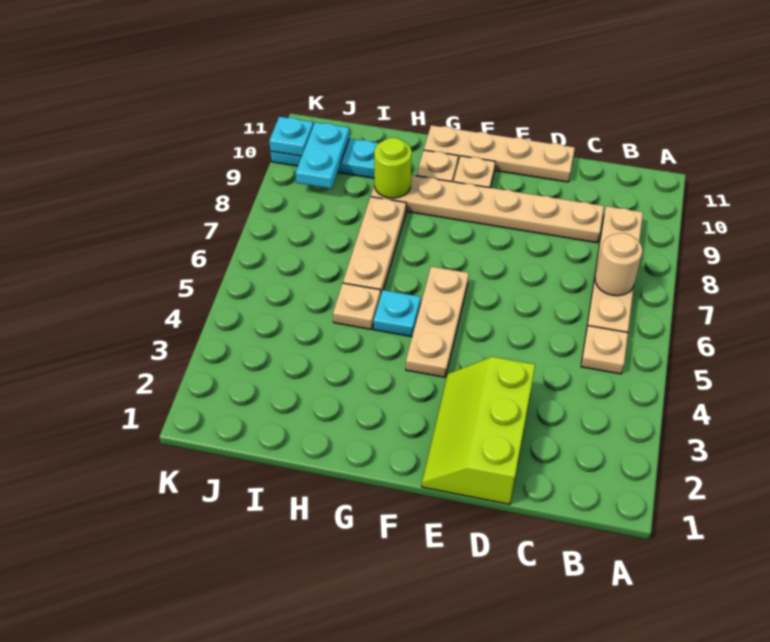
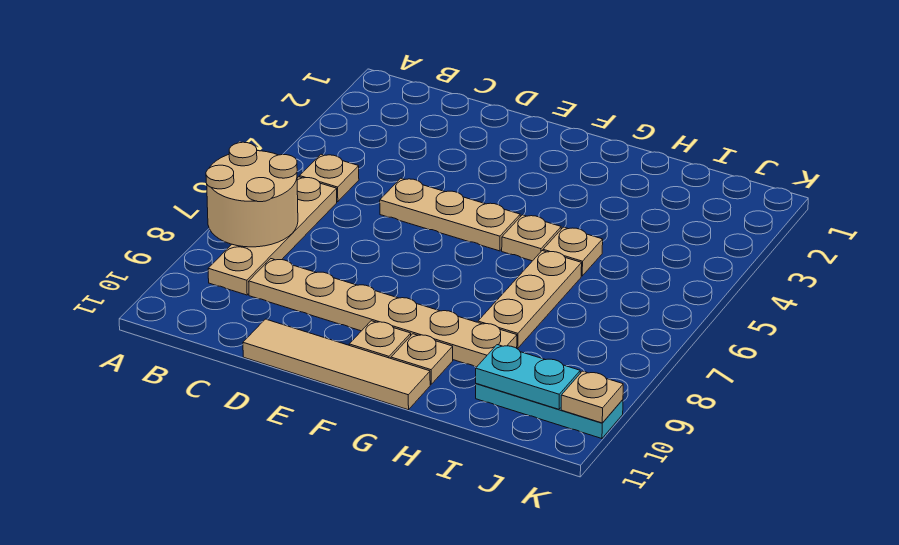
tan 1x1 round brick [595,233,642,296] -> tan 2x2 round brick [206,142,298,247]
lime 2x3 slope [422,357,535,504] -> none
tan 1x4 plate [424,125,575,182] -> tan 1x4 tile [243,319,430,410]
tan 1x3 plate [406,267,469,377] -> tan 1x3 plate turned to [380,178,520,251]
cyan 1x1 plate [374,290,421,337] -> tan 1x1 plate [502,215,561,261]
lime 1x1 round brick [374,138,412,198] -> none
cyan 1x2 plate [296,122,349,189] -> cyan 1x2 plate turned to [476,345,580,409]
cyan 1x1 plate [269,117,313,156] -> tan 1x1 plate [561,371,623,423]

